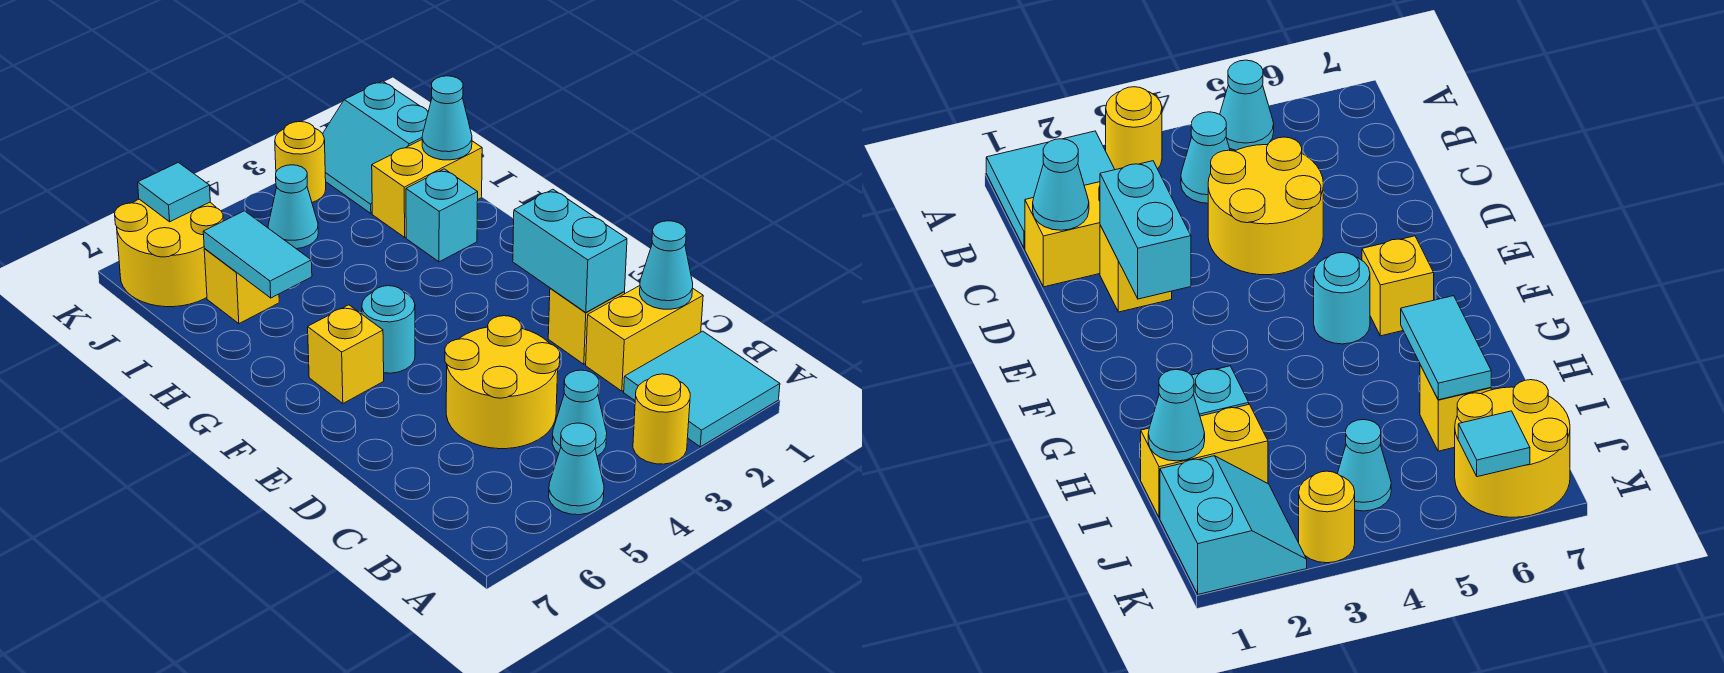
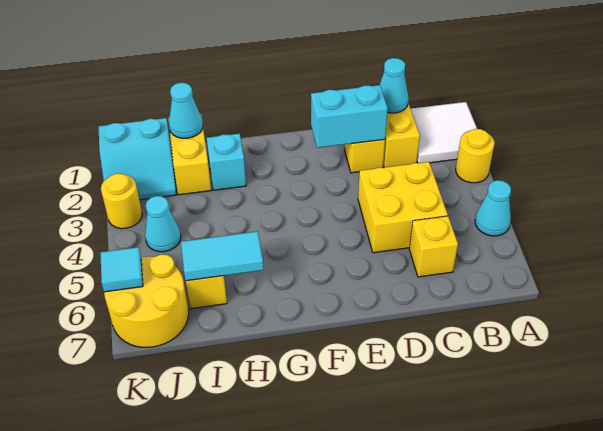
cyan 2x2 tile [624,331,780,447] -> white 2x2 tile [411,102,477,163]
cyan 1x1 cone [552,370,607,456] -> none
yellow 2x2 round brick [445,316,560,449] -> yellow 2x2 brick [358,162,448,253]
cyan 1x1 round brick [362,286,415,373] -> none
yellow 1x1 brick [308,305,384,403] -> yellow 1x1 brick moved to [409,216,458,277]

